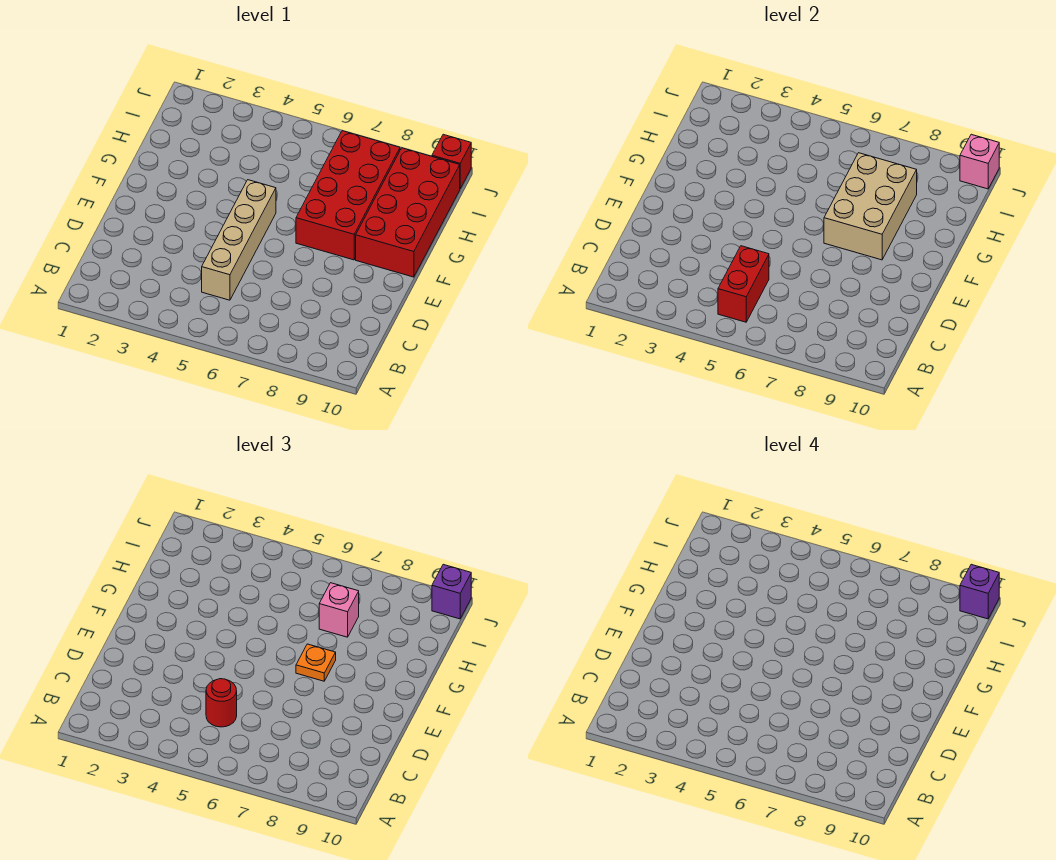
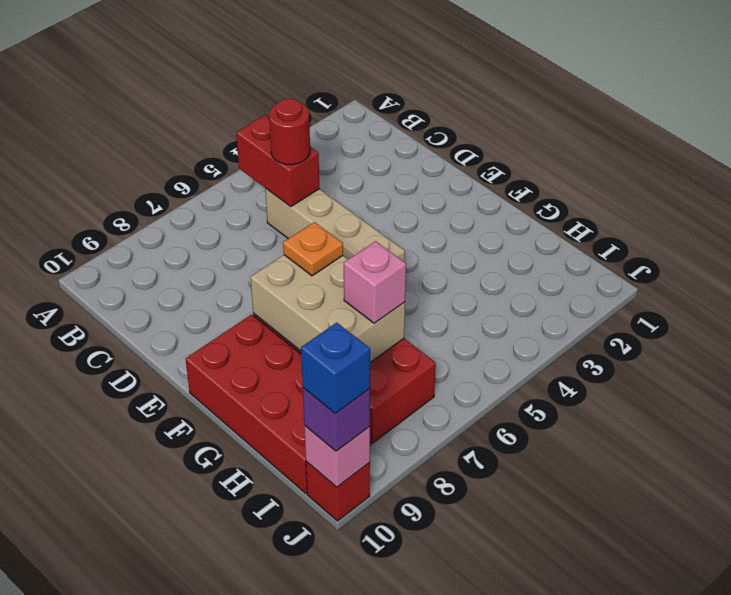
purple 1x1 brick [960,564,999,619] -> blue 1x1 brick [301,323,370,413]

